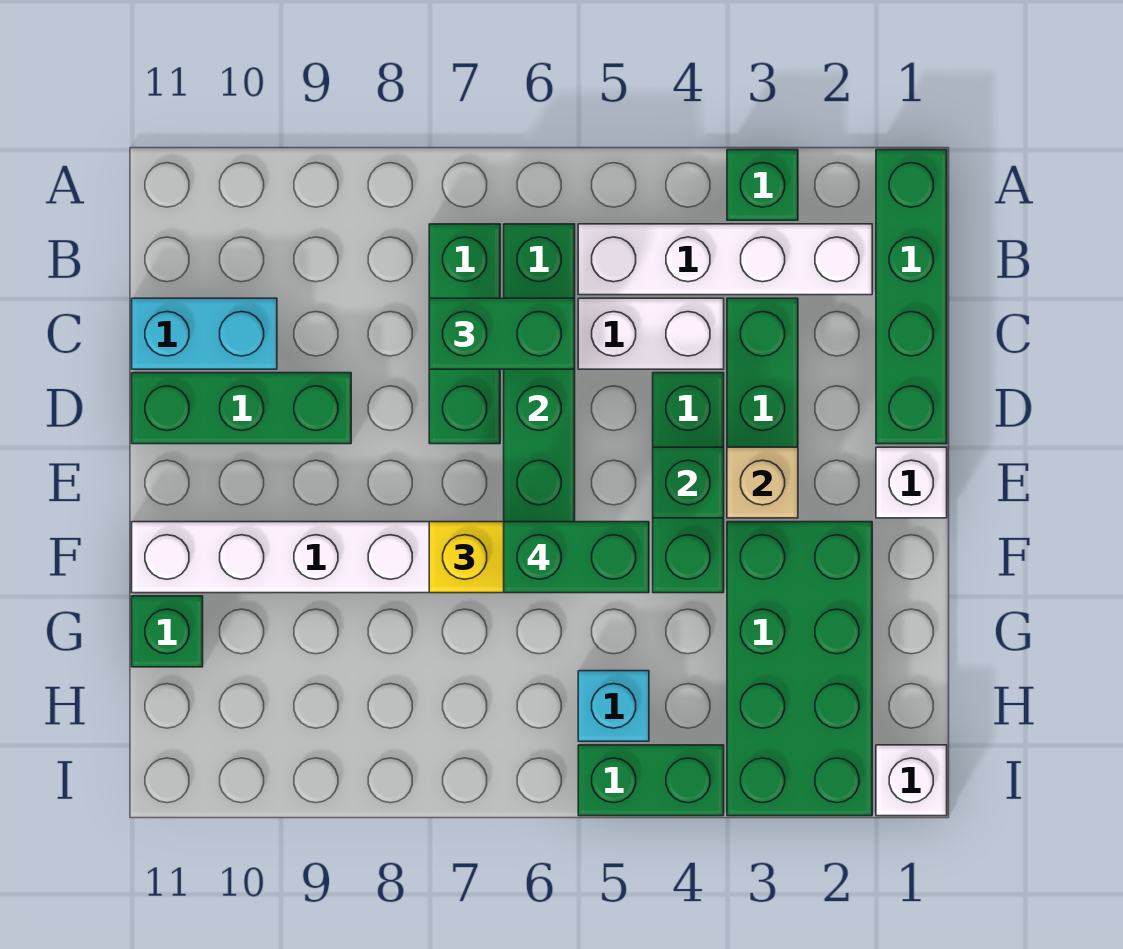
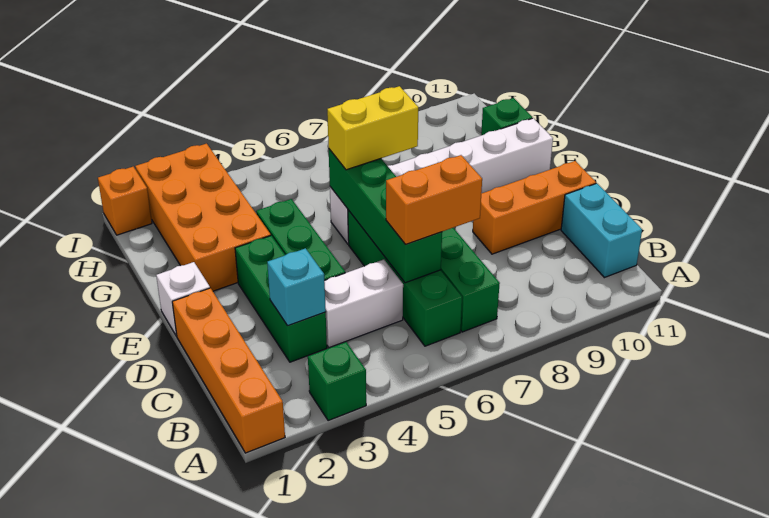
green 1x4 brick [876,150,947,444] -> orange 1x4 brick [172,288,285,453]
white 1x4 brick [578,224,872,295] -> none
green 1x2 brick [429,298,575,369] -> orange 1x2 brick [386,155,482,244]
cyan 1x2 brick [132,298,277,369] -> cyan 1x2 brick turned to [561,183,642,278]
green 1x3 brick [132,373,351,444] -> orange 1x3 brick [473,161,596,254]
tan 1x1 brick [727,447,798,518] -> none
green 1x1 brick [653,447,724,518] -> none
green 2x4 brick [727,522,872,816] -> orange 2x4 brick [135,144,271,291]
green 1x2 brick [504,522,649,593] -> none
cyan 1x1 brick [578,671,649,741] -> cyan 1x1 brick moved to [267,248,326,326]
white 1x1 brick [876,745,947,816] -> orange 1x1 brick [98,167,152,235]
green 1x2 brick [578,745,724,816] -> none

